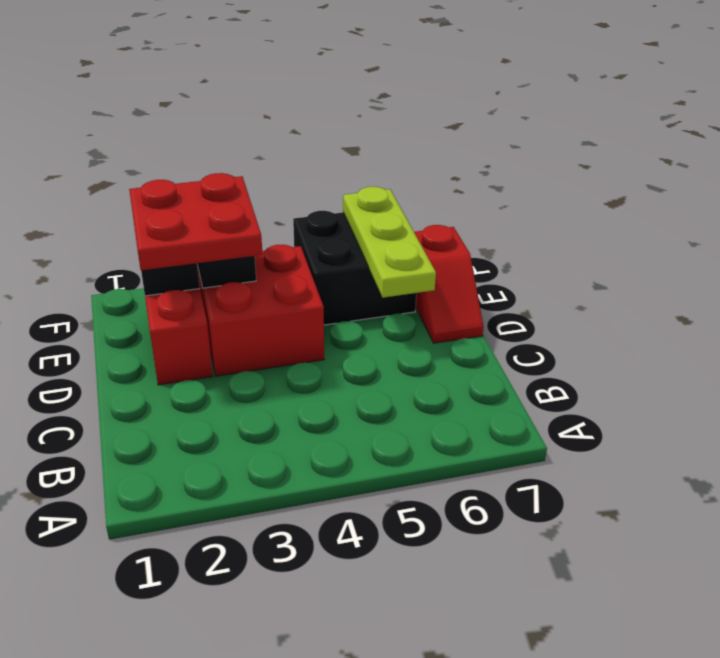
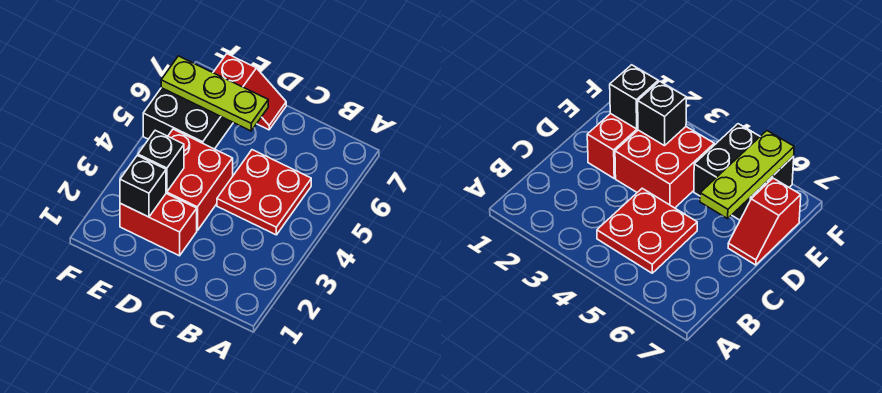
red 2x2 plate [129,173,263,270] -> red 2x2 plate moved to [217,150,311,235]

